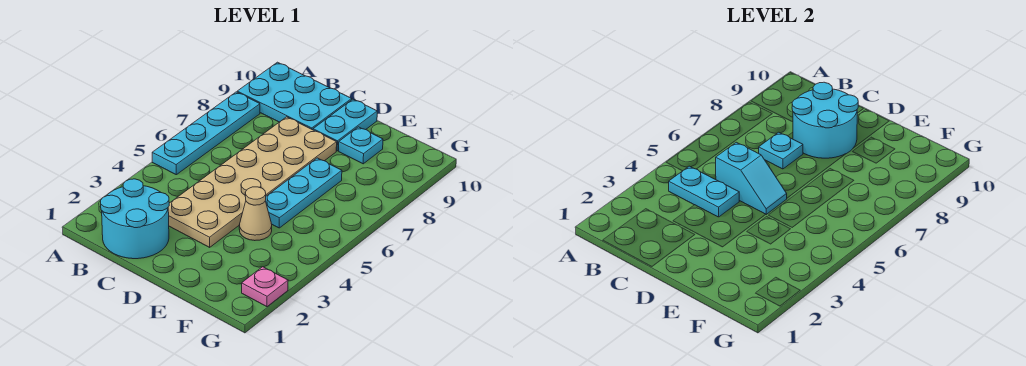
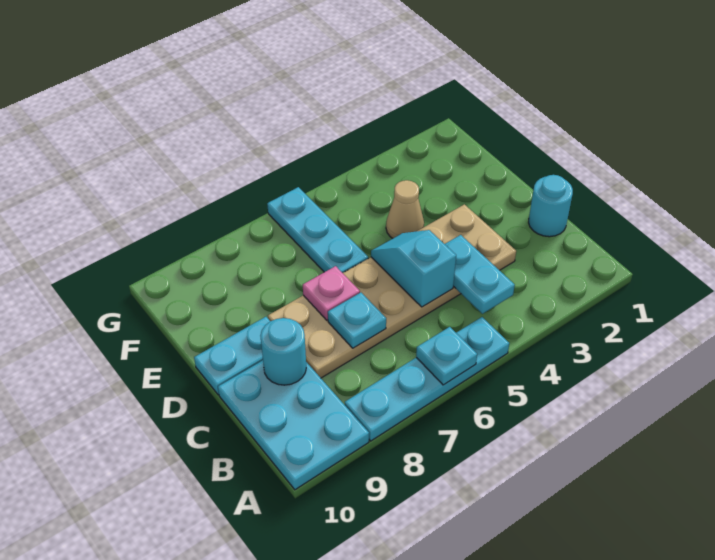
cyan 2x2 round brick [100,179,169,259] -> cyan 1x1 round brick [529,175,573,237]
cyan 2x2 round brick [792,82,858,158] -> cyan 1x1 round brick [260,318,306,385]
cyan 1x3 plate [265,158,342,228] -> cyan 1x3 plate turned to [267,187,368,273]
cyan 1x1 plate [339,127,383,164] -> cyan 1x1 plate moved to [416,327,477,385]
pink 1x1 plate [242,267,288,307] -> pink 1x1 plate moved to [303,266,360,320]

